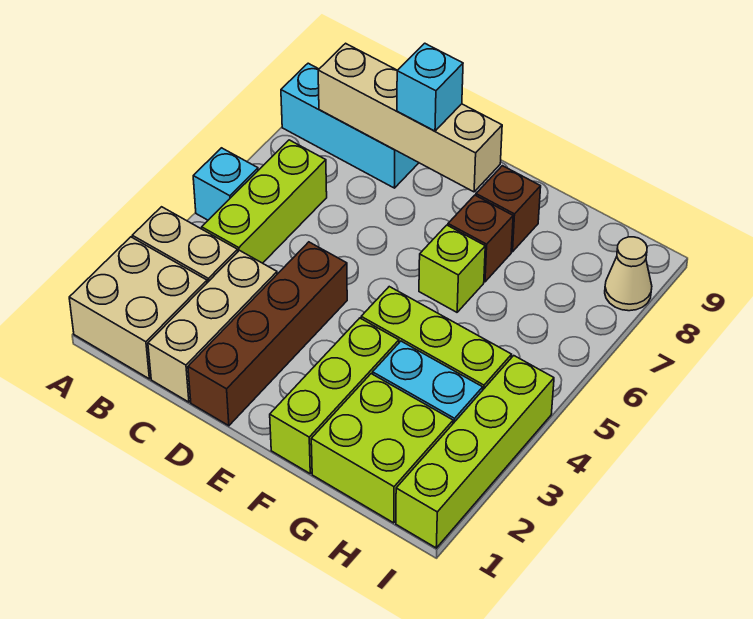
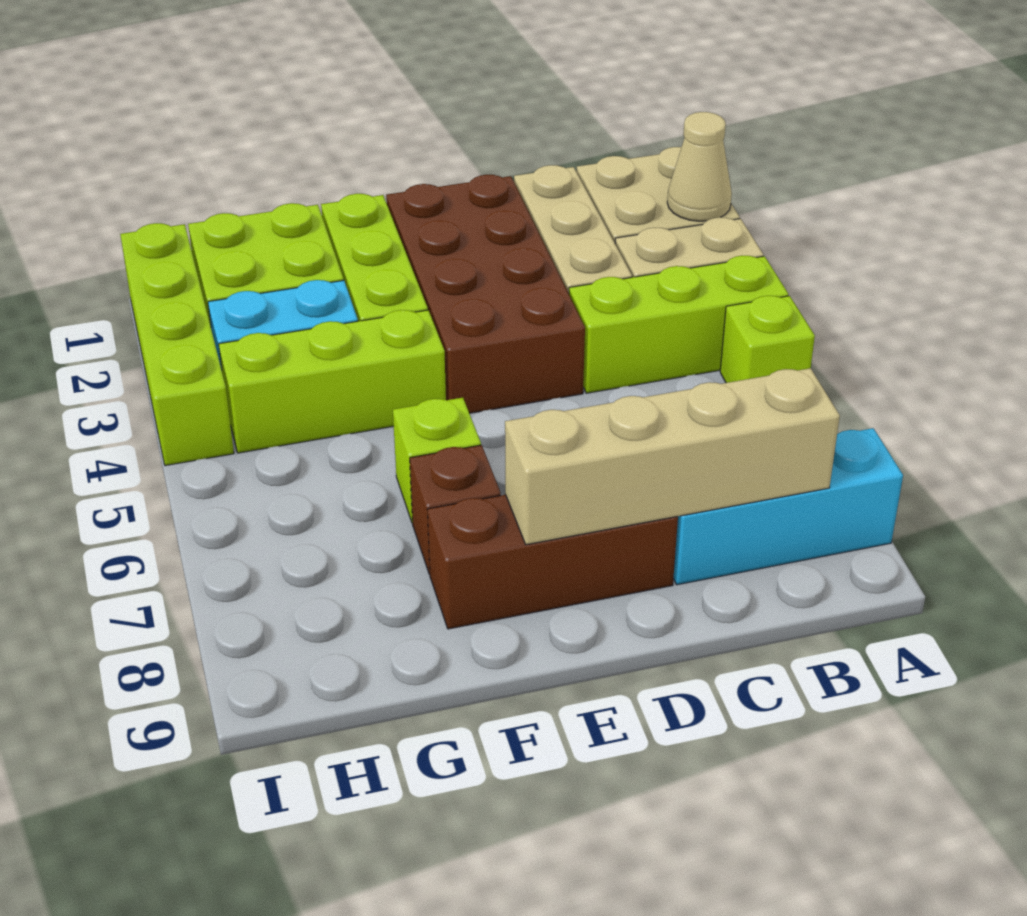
cyan 1x1 brick [193,148,258,220] -> lime 1x1 brick [720,296,815,383]
lime 1x3 brick [202,140,327,263] -> lime 1x3 brick turned to [569,256,788,393]
brown 1x4 brick [188,242,347,426] -> brown 2x4 brick [386,175,585,413]
cyan 1x1 brick [397,43,463,131] -> none
brown 1x1 brick [476,166,541,252] -> brown 1x3 brick [428,495,678,629]
tan 1x1 cone [605,237,652,311] -> tan 1x1 cone moved to [667,112,732,221]

